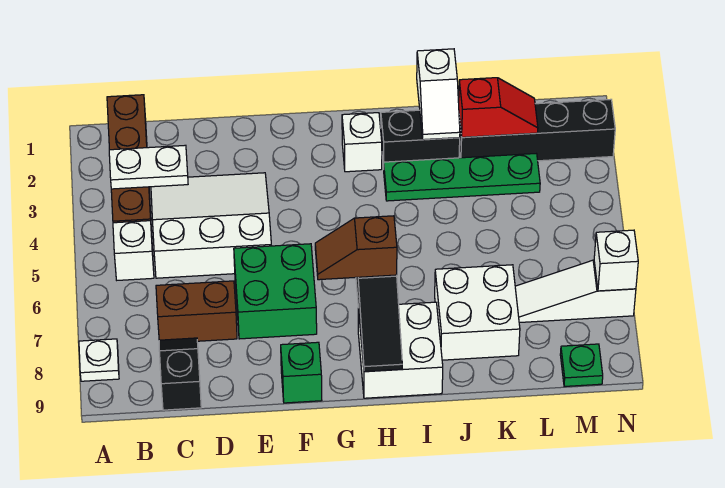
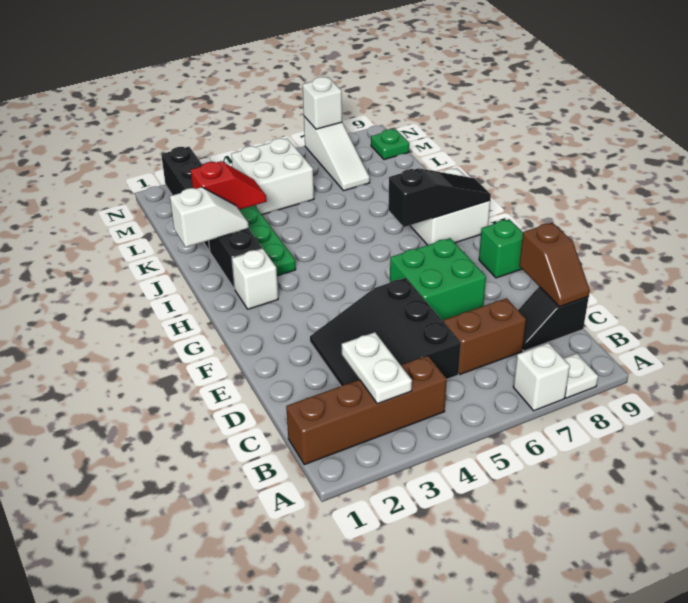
white 1x1 brick [113,221,154,280] -> white 1x1 brick moved to [513,343,570,411]
white 3x3 slope [151,173,271,278] -> black 3x3 slope [310,278,461,386]
brown 1x2 brick [156,281,237,341] -> brown 1x2 brick turned to [444,298,526,374]
brown 1x2 slope [315,216,397,280] -> brown 1x2 slope moved to [519,222,590,307]
white 2x2 brick [435,265,520,360] -> white 2x2 brick moved to [231,138,314,215]
red 1x2 slope [459,78,538,137] -> red 1x2 slope turned to [191,161,267,210]

